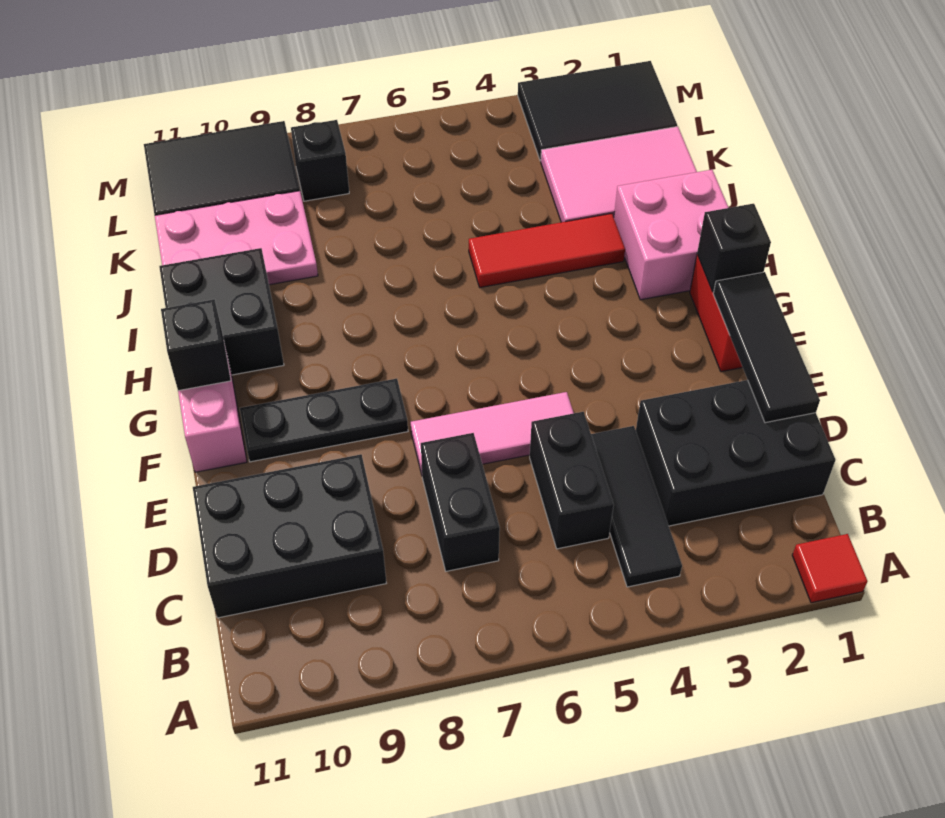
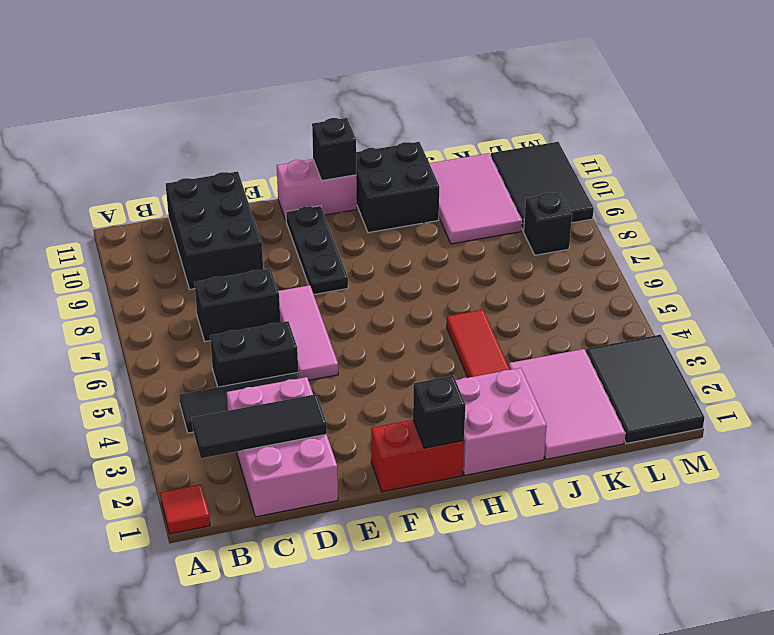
black 2x3 brick [636,380,835,526] -> pink 2x3 brick [227,377,338,517]
black 1x3 tile [713,272,820,423] -> black 1x3 tile moved to [192,394,327,458]
pink 2x3 plate [155,191,318,285] -> pink 2x3 tile [429,153,522,244]

